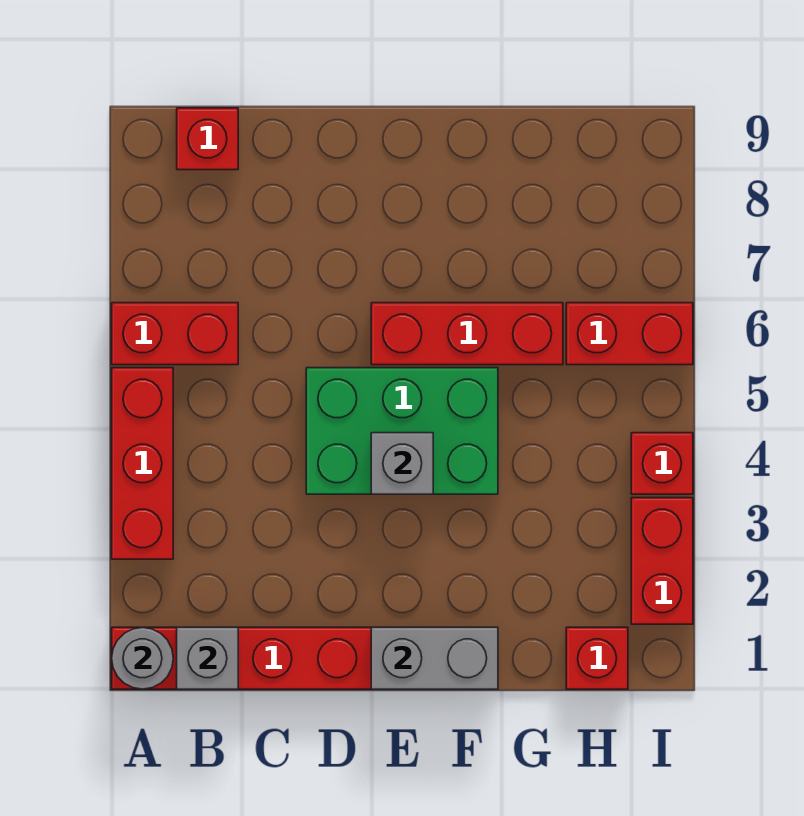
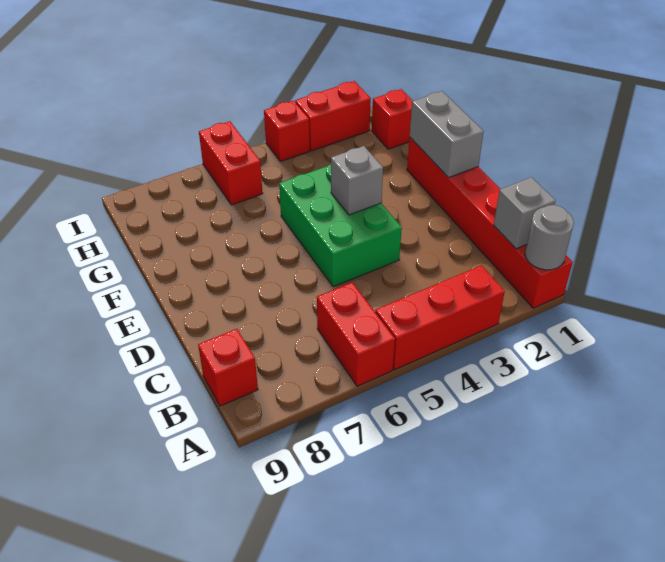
red 1x3 brick [371,303,563,365] -> none

